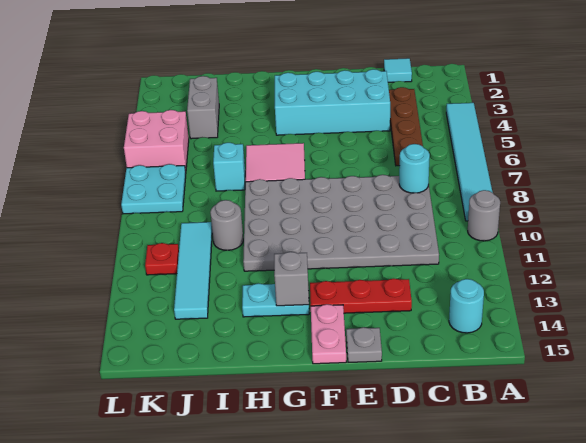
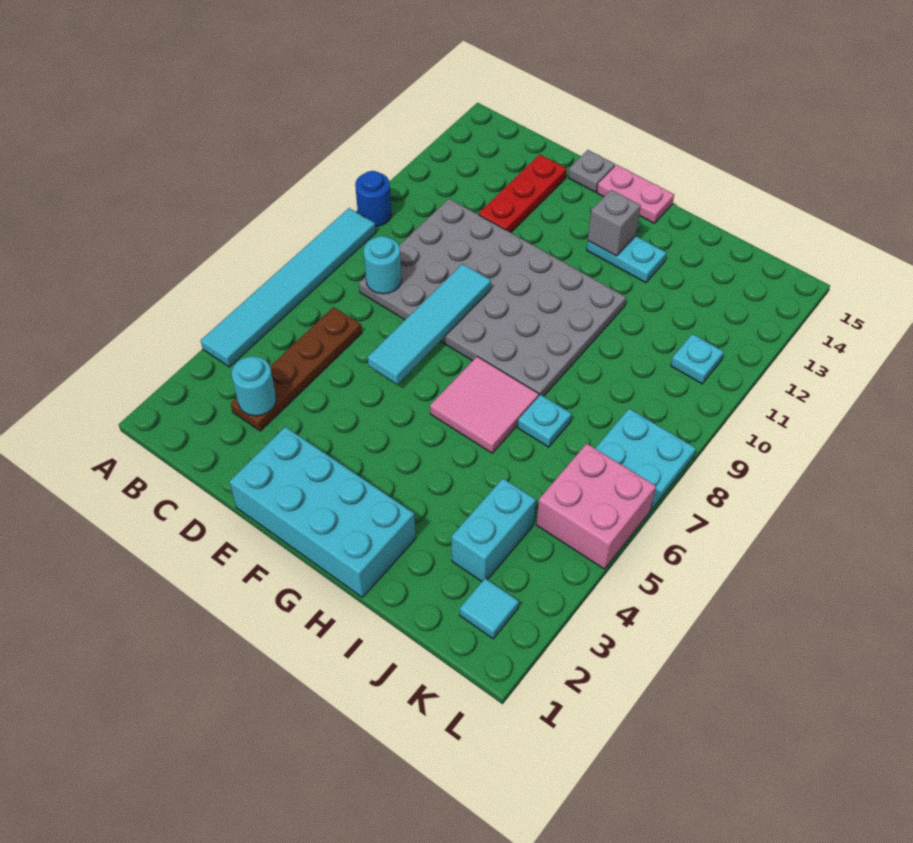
grey 1x1 round brick [468,190,500,241] -> blue 1x1 round brick [355,171,391,227]
cyan 1x1 round brick [449,279,484,333] -> cyan 1x1 round brick moved to [232,356,276,416]
cyan 1x1 tile [384,58,412,82] -> cyan 1x1 tile moved to [460,578,519,639]
cyan 2x4 brick [275,69,390,135] -> cyan 2x4 brick moved to [229,427,416,597]
red 1x3 plate [310,279,412,313] -> red 1x3 plate turned to [478,155,567,233]
pink 1x2 plate [311,304,346,364] -> pink 1x2 plate turned to [597,165,674,223]
cyan 1x1 brick [213,143,245,191] -> cyan 1x1 plate [518,395,572,447]
grey 1x1 round brick [210,200,243,250] -> none
grey 1x2 brick [187,76,219,139] -> cyan 1x2 brick [452,479,536,581]
cyan 1x4 tile [174,222,212,319] -> cyan 1x4 tile moved to [368,264,491,384]
red 1x1 plate [145,243,179,275] -> cyan 1x1 plate [671,334,724,384]

